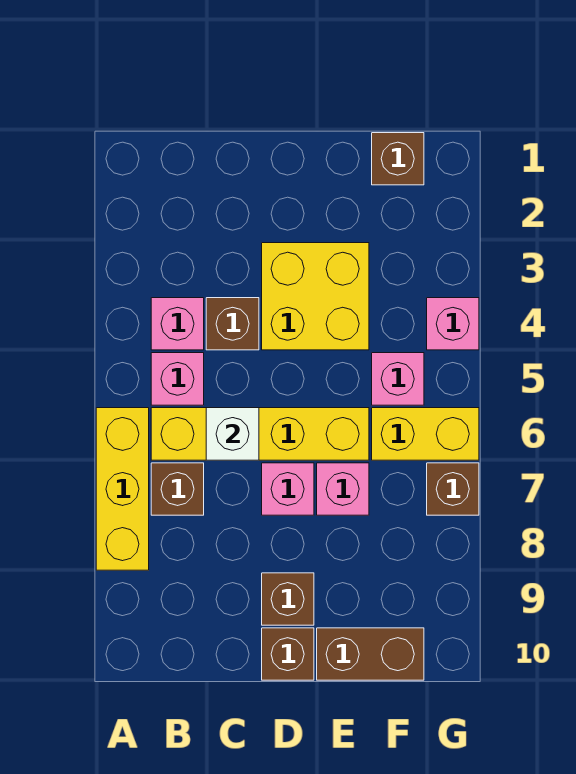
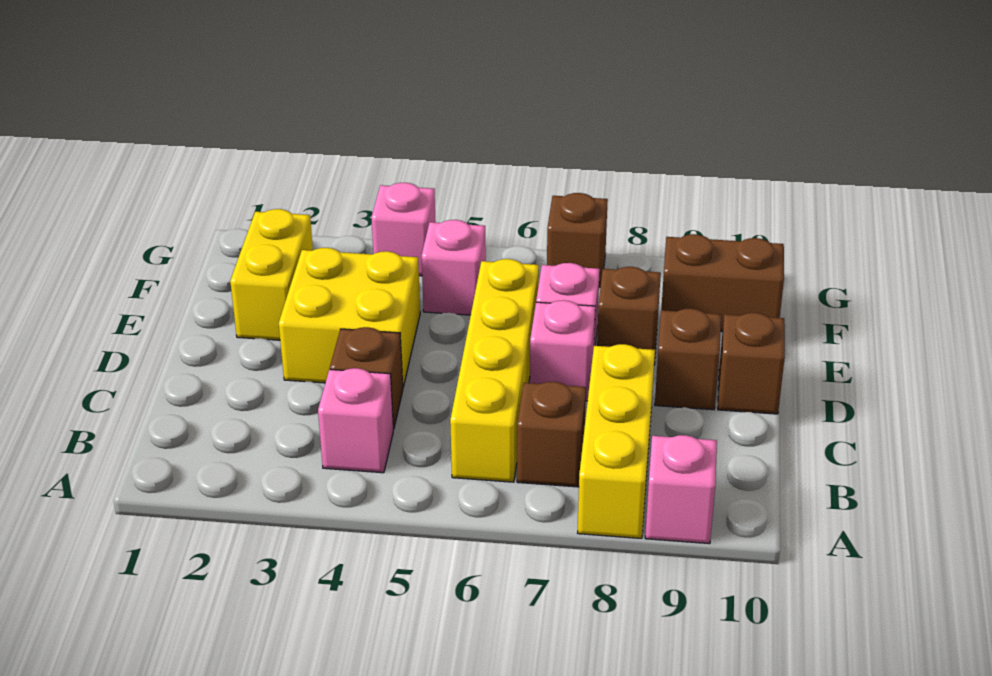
yellow 1x3 brick [96,408,149,570] -> yellow 1x3 brick turned to [578,344,655,538]
pink 1x1 brick [151,353,204,405] -> pink 1x1 brick moved to [645,435,717,544]
white 1x1 brick [206,408,259,460] -> none
brown 1x2 brick [317,628,424,680] -> brown 1x2 brick turned to [661,234,784,332]
brown 1x1 brick [372,133,424,185] -> brown 1x1 brick moved to [597,267,661,365]
yellow 1x2 brick [372,408,479,460] -> yellow 1x2 brick moved to [230,209,313,340]

